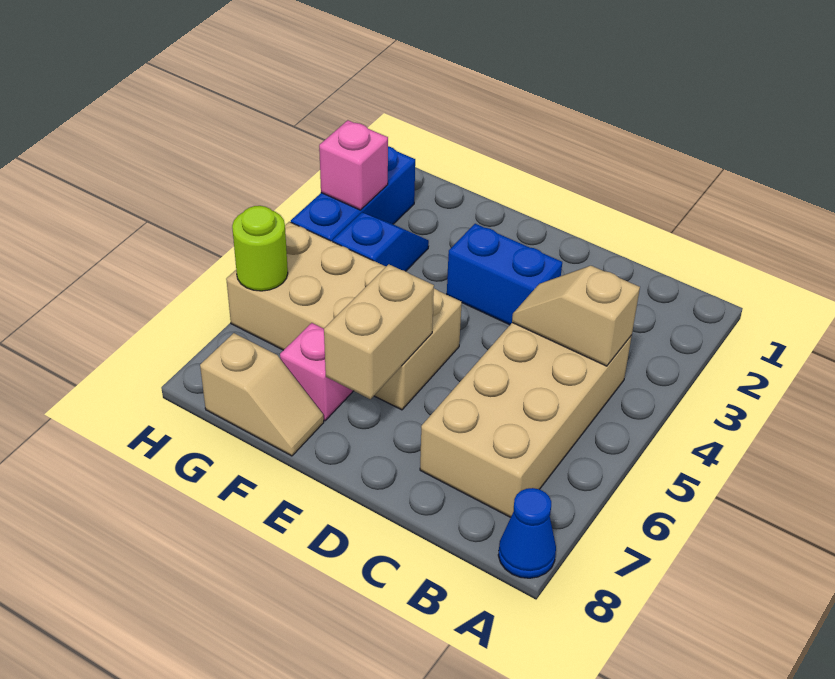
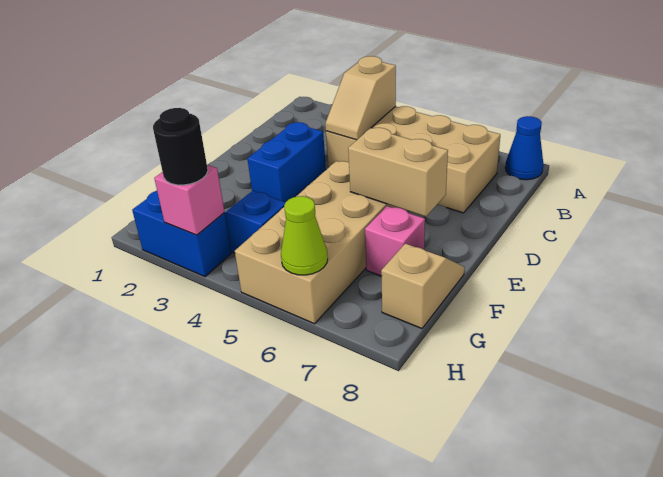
blue 1x3 brick [291,146,415,242] -> blue 1x2 brick [132,191,232,277]
none -> black 1x1 round brick [153,108,208,185]
lime 1x1 round brick [232,206,288,291] -> lime 1x1 cone [281,196,328,275]

